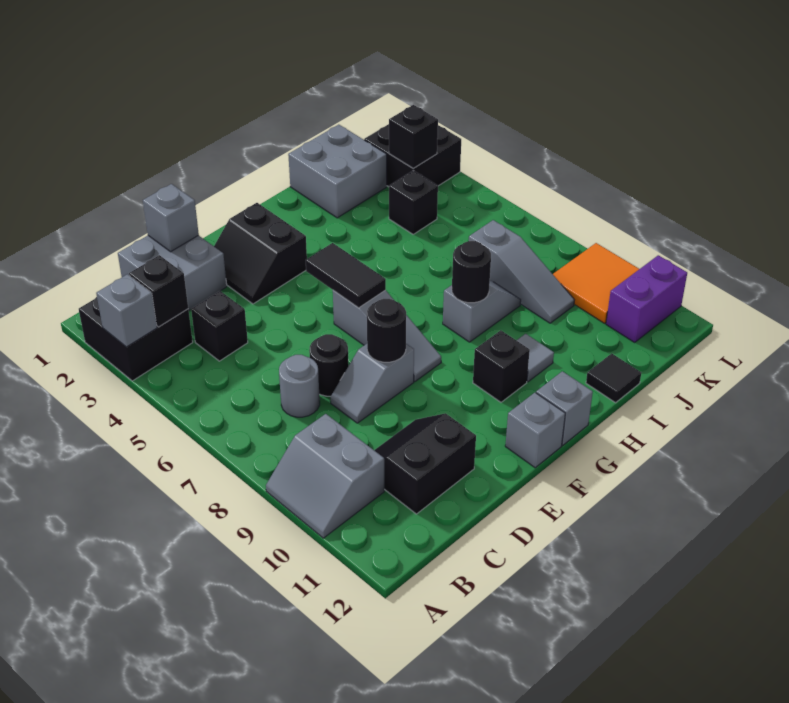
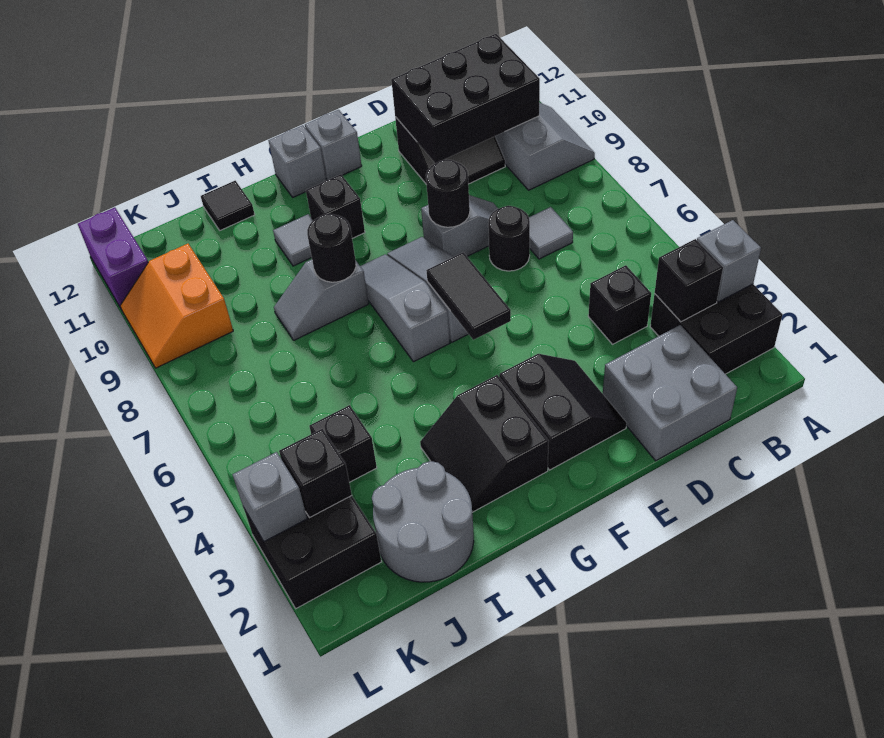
none -> black 2x3 brick [391,34,540,163]
grey 1x1 round brick [279,355,320,417] -> grey 1x1 tile [529,207,573,259]
grey 1x1 brick [143,184,199,252] -> grey 1x1 brick moved to [232,452,307,541]
none -> black 2x2 slope [420,375,549,512]
grey 2x2 brick [288,125,387,218] -> grey 2x2 round brick [372,461,474,582]
grey 1x3 slope [469,220,574,323] -> grey 1x3 slope moved to [360,254,450,362]
orange 2x2 tile [553,243,639,323] -> orange 2x2 slope [120,244,233,368]
purple 1x2 brick [606,255,687,342] -> purple 1x2 brick turned to [78,208,148,308]

